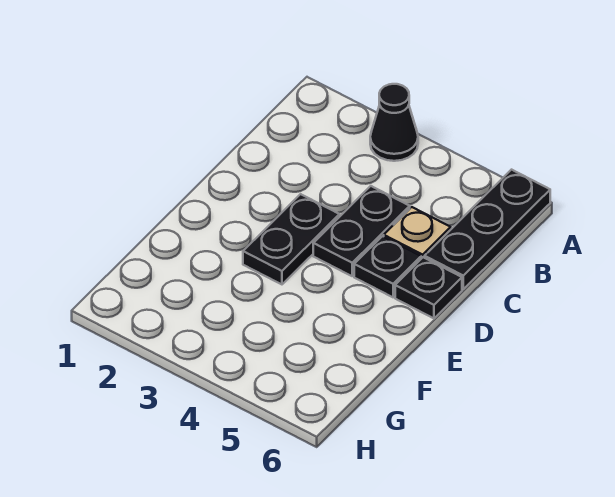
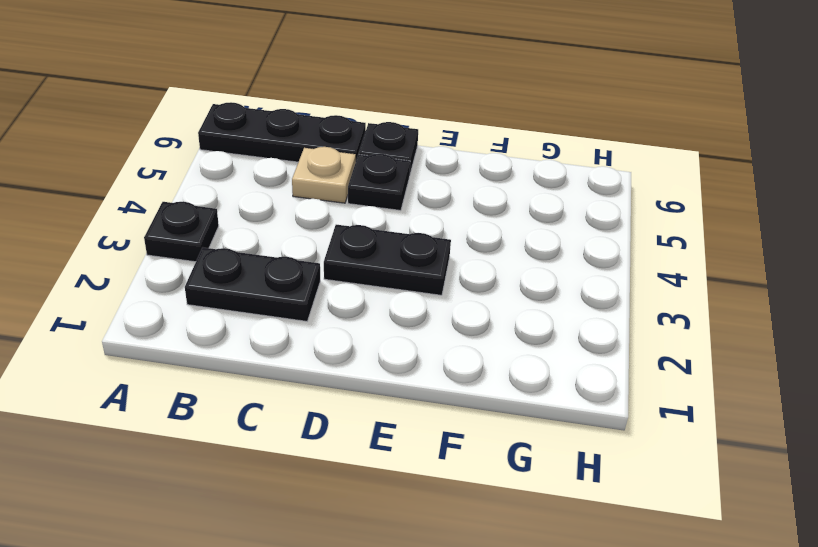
black 1x1 cone [370,84,418,161] -> black 1x1 plate [144,202,219,262]
black 1x2 plate [313,186,410,276] -> black 1x2 plate moved to [185,248,320,321]

